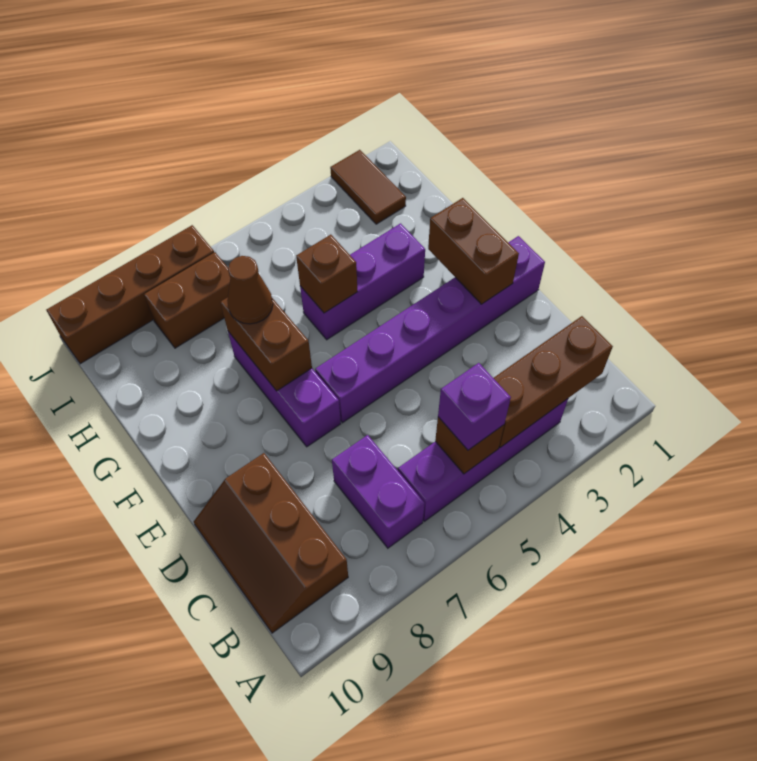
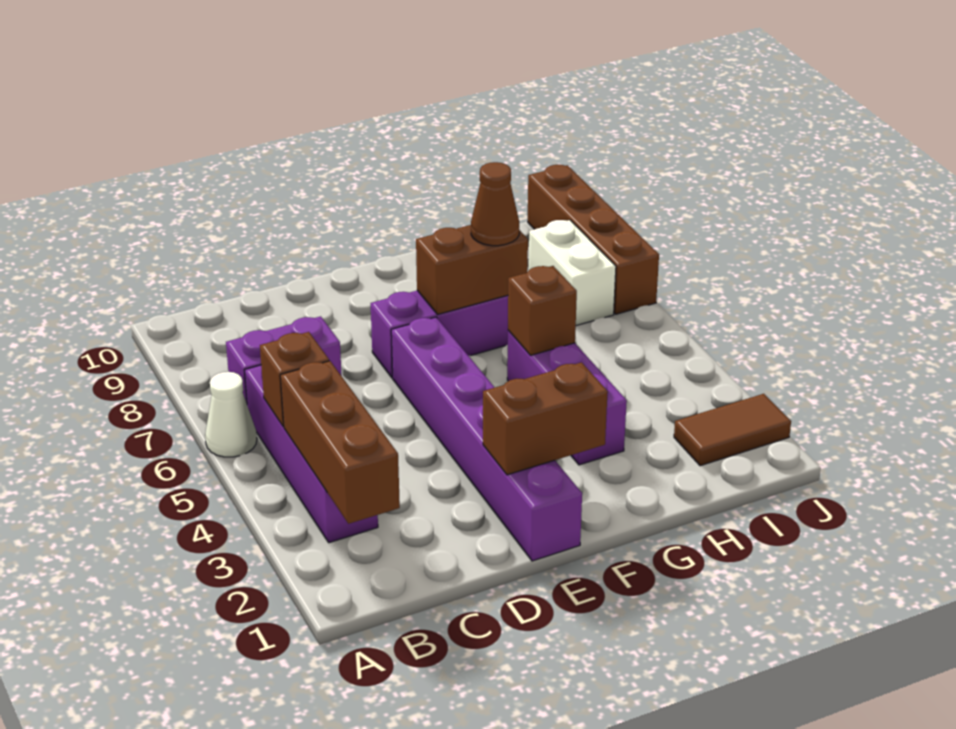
none -> white 1x1 cone [205,372,257,457]
purple 1x1 brick [438,363,511,450] -> none
brown 2x3 slope [194,453,348,633] -> none
brown 1x2 brick [144,252,230,348] -> white 1x2 brick [529,220,616,326]

